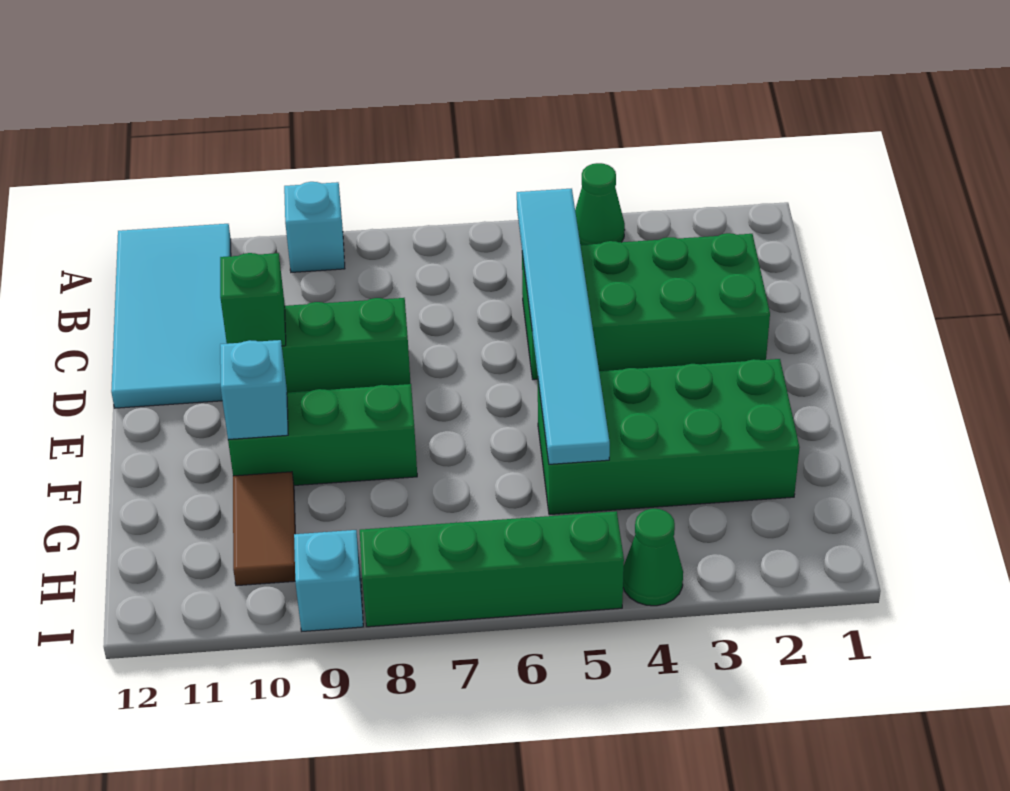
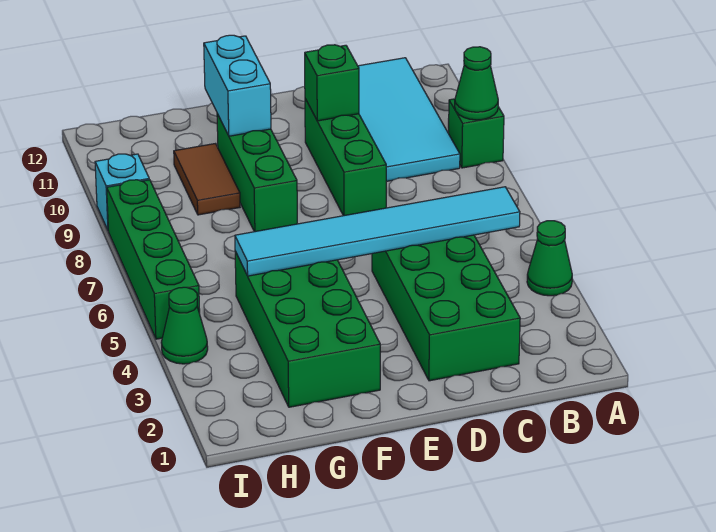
cyan 1x1 brick [284,182,345,272] -> green 1x1 brick [448,99,504,168]
none -> green 1x1 cone [455,47,498,120]
cyan 2x4 tile [111,224,231,408] -> cyan 2x4 tile turned to [358,58,460,181]
cyan 1x1 brick [220,340,288,440] -> cyan 1x2 brick [204,35,271,136]
brown 1x2 tile [233,472,295,586] -> brown 1x2 tile turned to [174,144,240,215]

